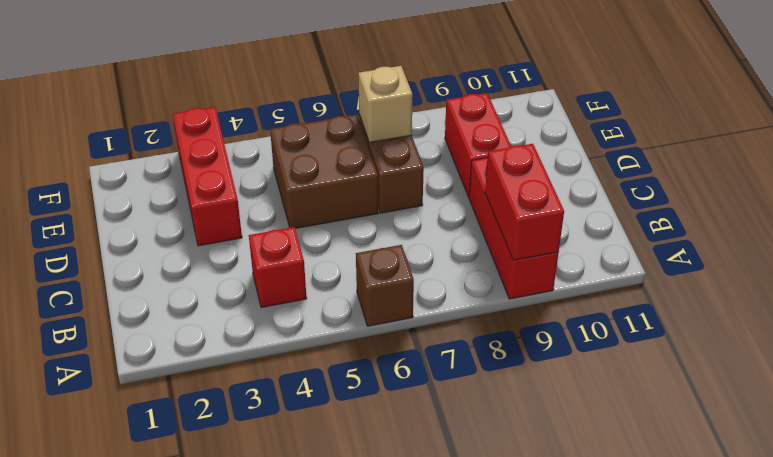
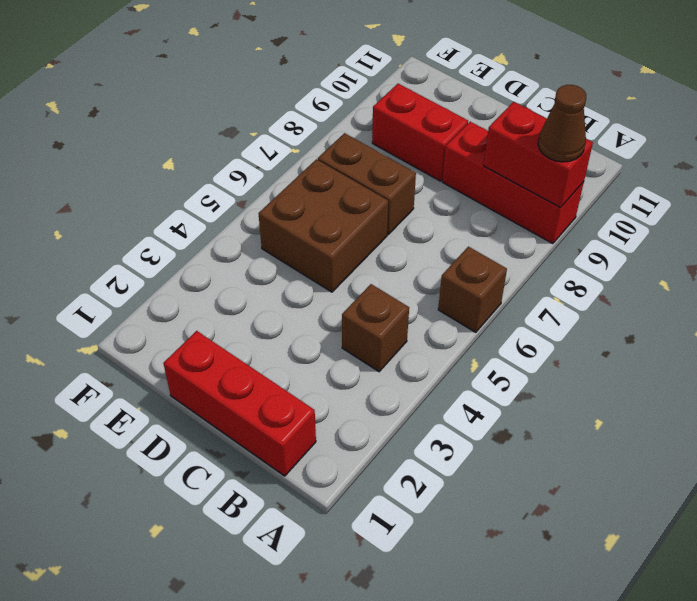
none -> brown 1x1 cone [538,85,586,162]
red 1x1 brick [249,227,307,308] -> brown 1x1 brick [342,284,409,372]
red 1x3 brick [173,107,242,246] -> red 1x3 brick moved to [163,331,316,476]
tan 1x1 brick [358,66,413,142] -> none

